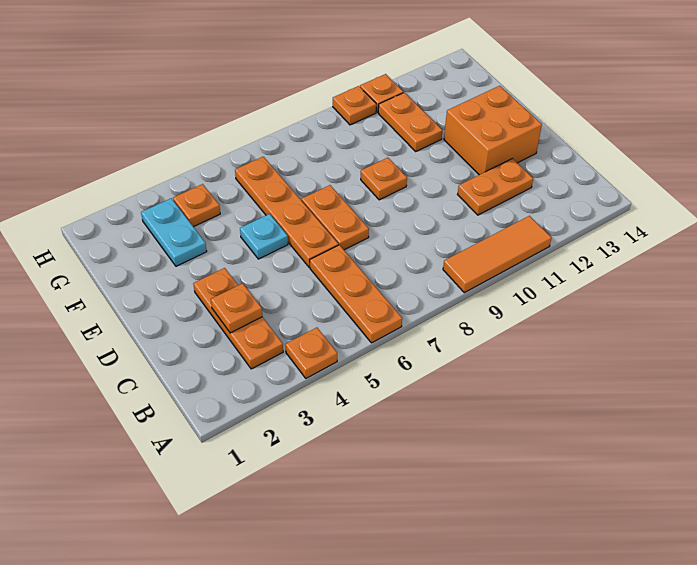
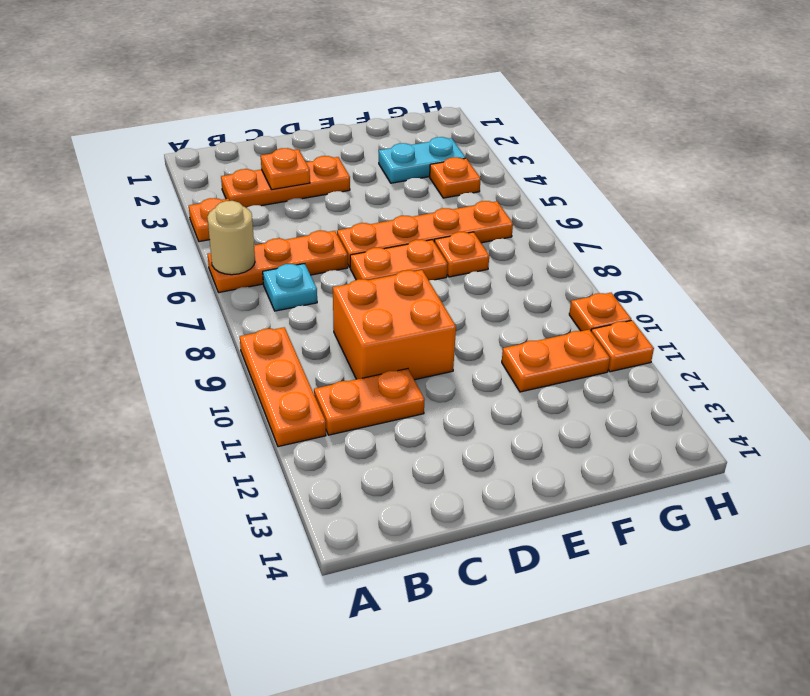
none -> tan 1x1 round brick [207,201,255,275]
orange 1x3 tile [443,216,551,293] -> orange 1x3 plate [240,327,326,447]
orange 1x2 plate [458,159,533,215] -> orange 1x2 plate turned to [314,369,425,435]
orange 2x2 brick [444,86,542,175] -> orange 2x2 brick moved to [333,270,456,380]
cyan 1x1 plate [240,214,288,259] -> cyan 1x1 plate moved to [263,264,317,311]
orange 1x1 plate [361,158,407,200] -> orange 1x1 plate moved to [434,232,489,277]

